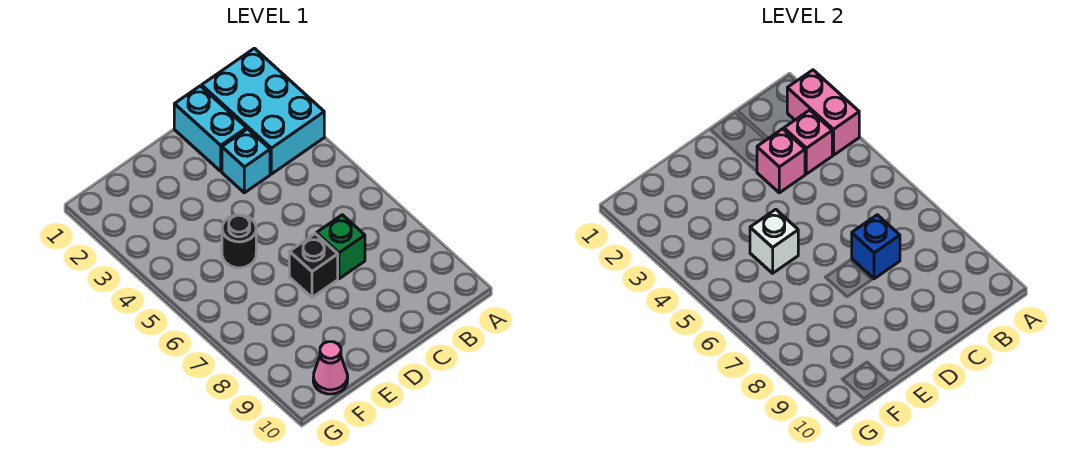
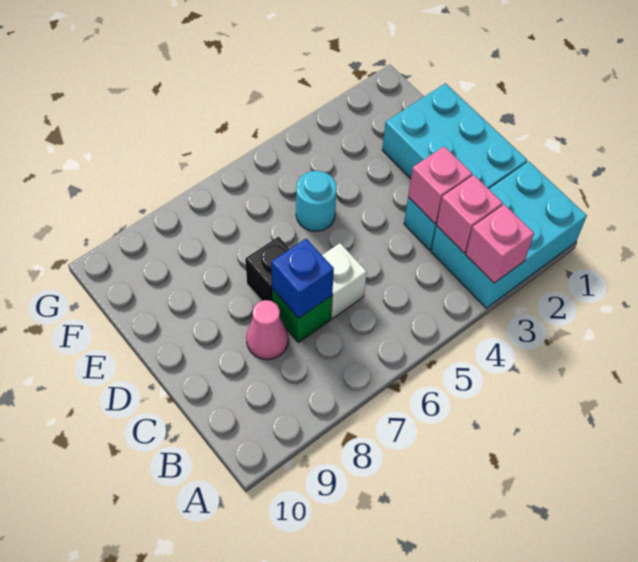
pink 1x2 brick [787,70,859,155] -> pink 1x1 brick [466,204,534,283]
cyan 1x2 brick [174,86,246,171] -> cyan 2x3 brick [382,83,527,189]
black 1x1 round brick [222,215,256,268] -> cyan 1x1 round brick [296,171,337,231]
white 1x1 brick [750,209,798,273] -> white 1x1 brick moved to [322,243,367,319]
pink 1x1 cone [313,342,348,394] -> pink 1x1 cone moved to [246,300,288,360]

